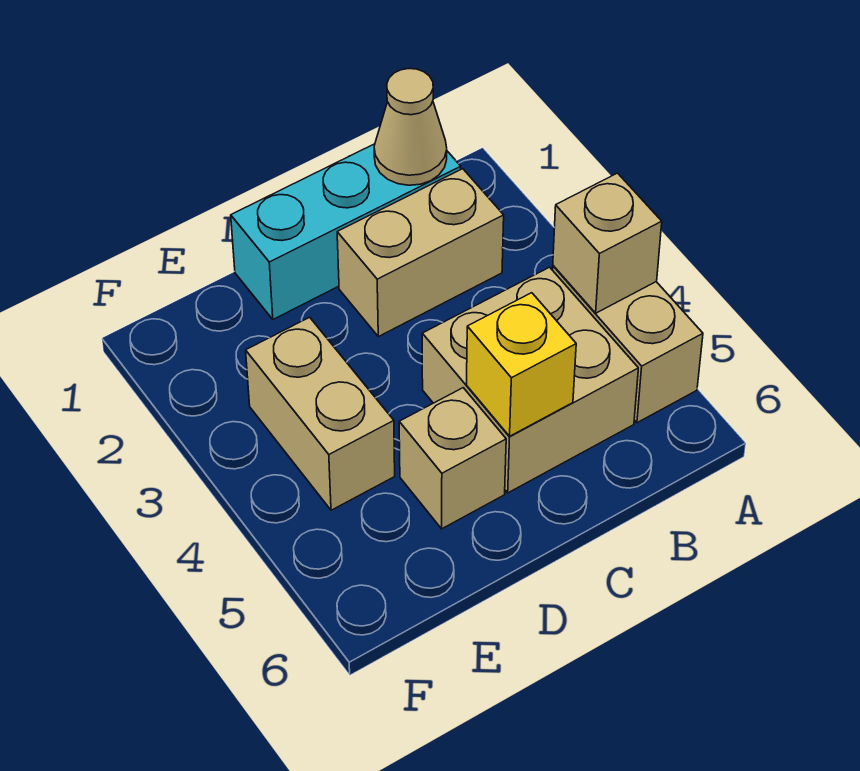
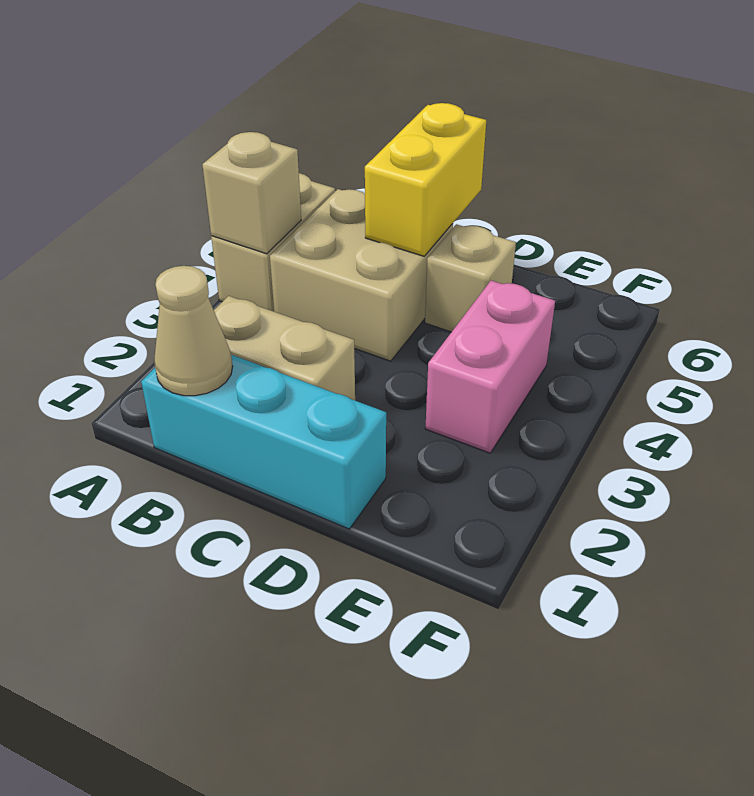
yellow 1x1 brick [467,293,576,436] -> yellow 1x2 brick [365,103,486,256]
tan 1x2 brick [246,317,395,510] -> pink 1x2 brick [425,281,555,453]

